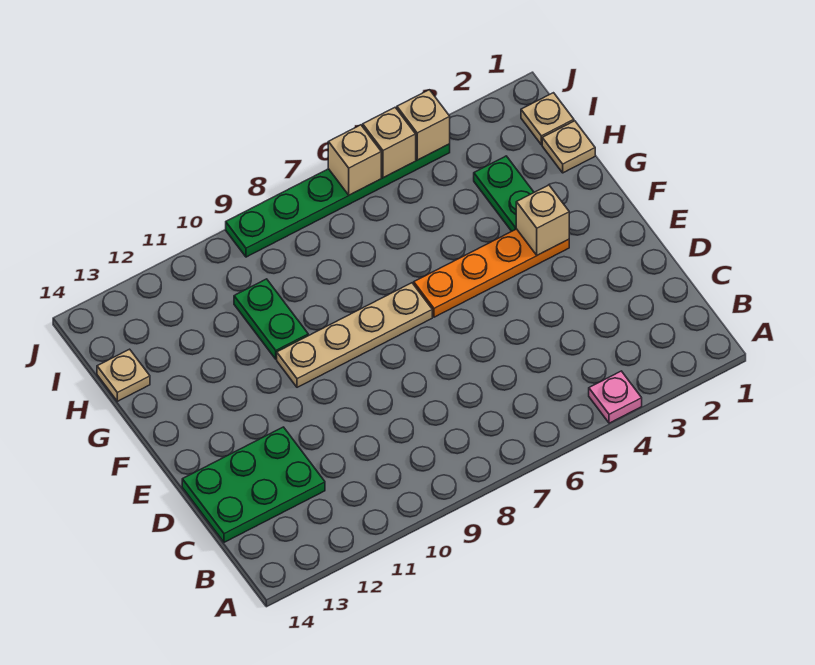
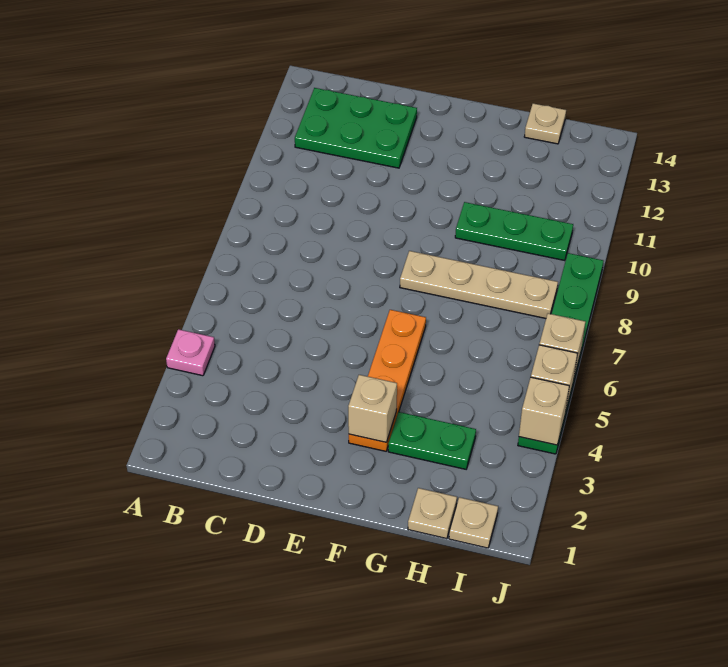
green 2x3 plate [182,427,325,542] -> green 2x3 plate turned to [295,88,417,168]
tan 1x4 plate [277,283,432,387] -> tan 1x4 plate turned to [400,251,558,318]
green 1x2 plate [234,279,308,359] -> green 1x3 plate [455,202,573,261]

